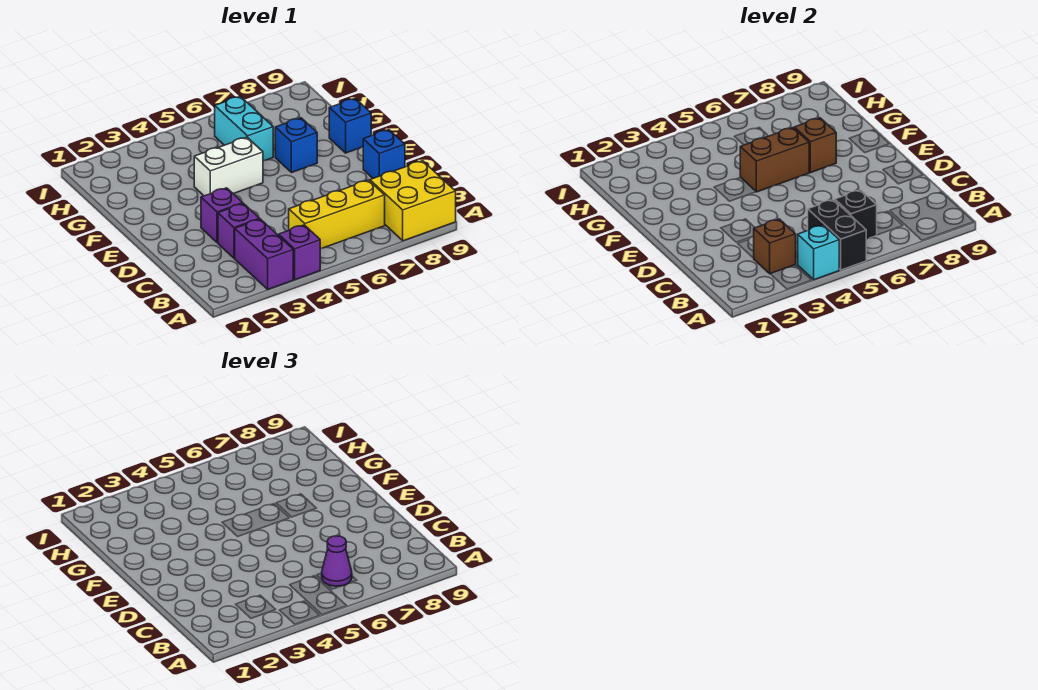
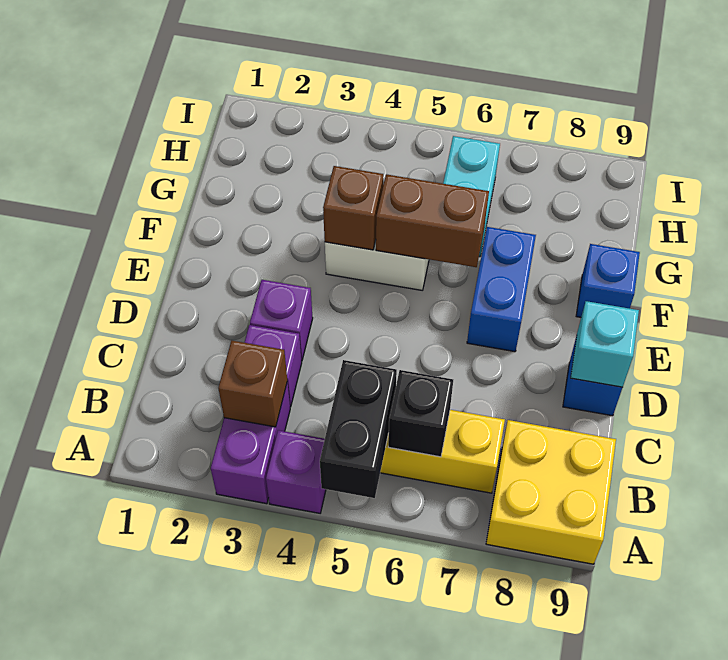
cyan 1x1 brick [798,225,839,280] -> cyan 1x1 brick moved to [571,301,639,387]
purple 1x1 cone [322,536,352,586] -> none
blue 1x1 brick [275,118,317,173] -> blue 1x2 brick [467,227,536,352]
brown 1x1 brick [794,118,836,173] -> brown 1x1 brick moved to [323,166,383,250]

